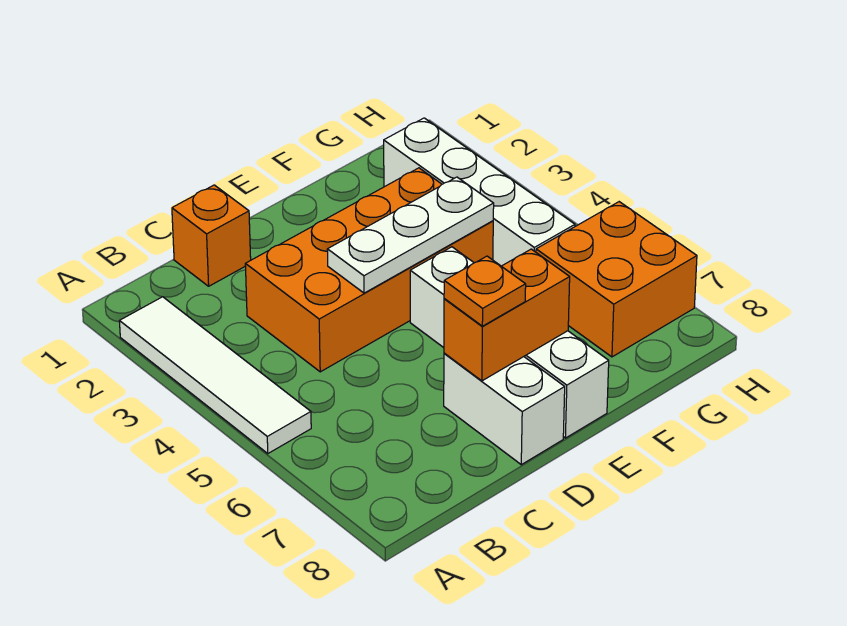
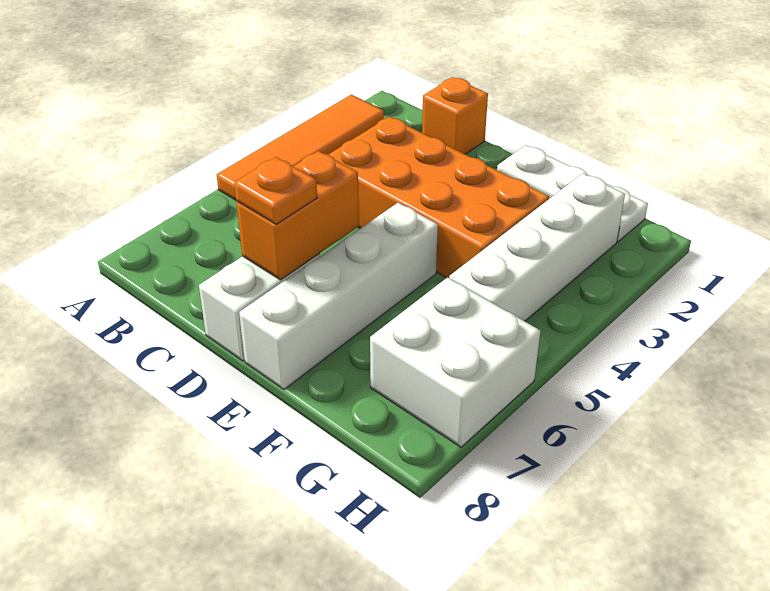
white 1x4 tile [119,297,311,453] -> orange 1x4 tile [217,95,384,200]
white 1x3 plate [327,177,494,293] -> white 1x3 plate moved to [497,145,648,242]
orange 1x2 brick [444,249,570,381] -> orange 1x2 brick turned to [236,151,359,280]
orange 2x2 brick [536,202,697,357] -> white 2x2 brick [370,278,540,447]

